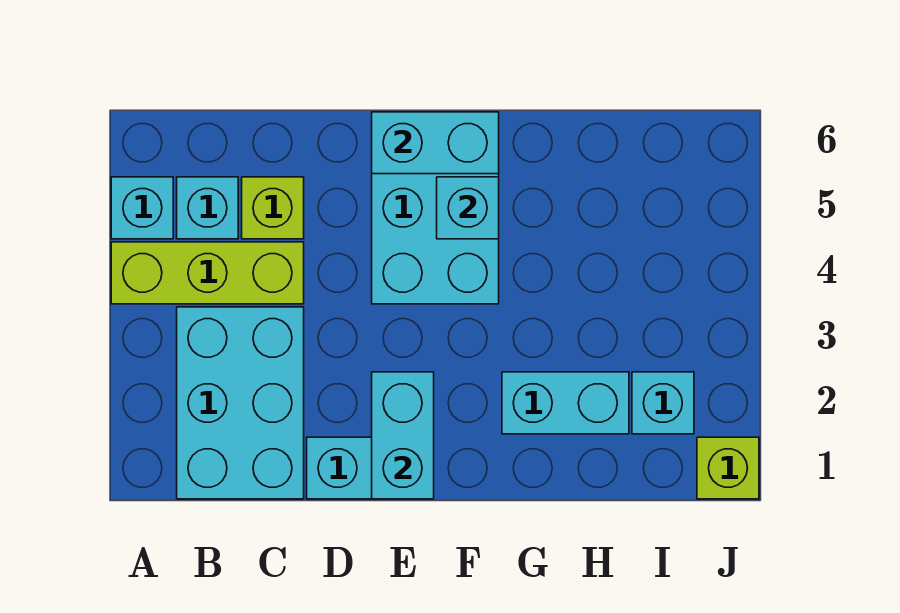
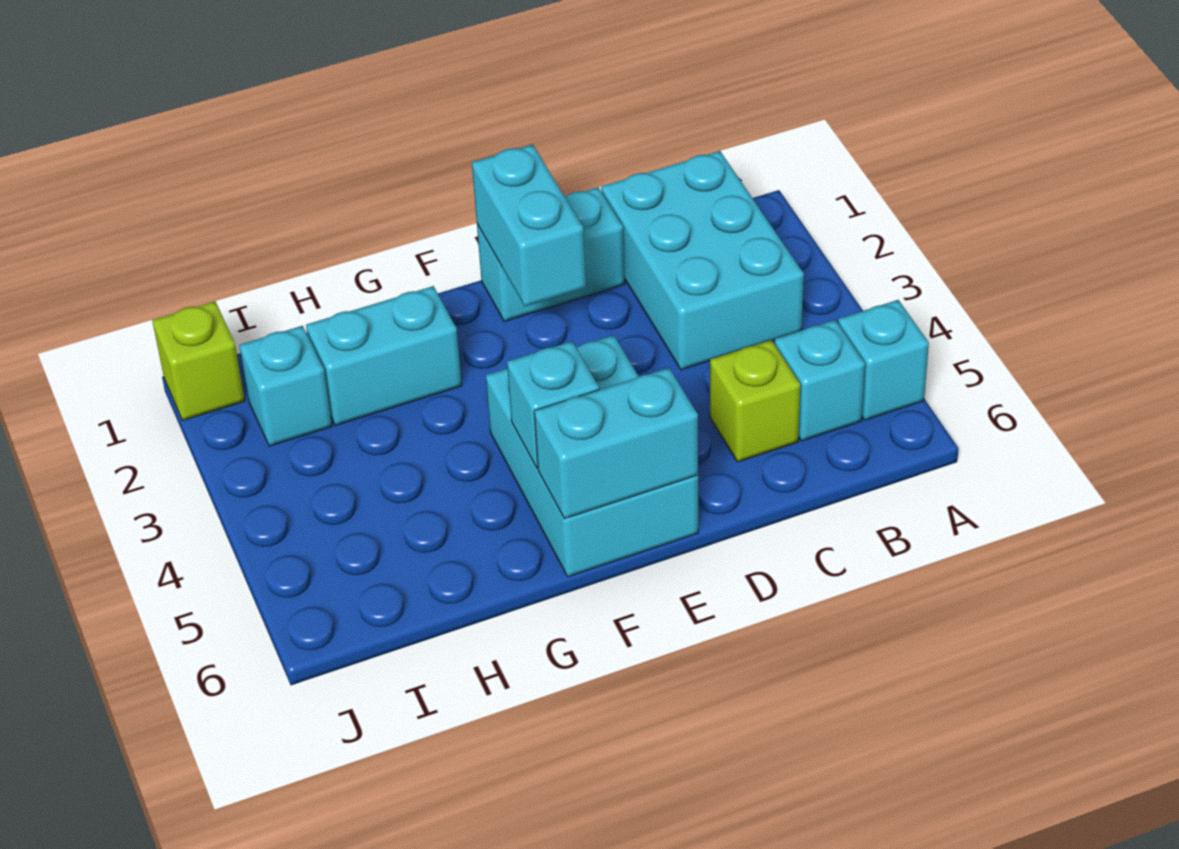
lime 1x3 brick [111,242,304,304] -> none

